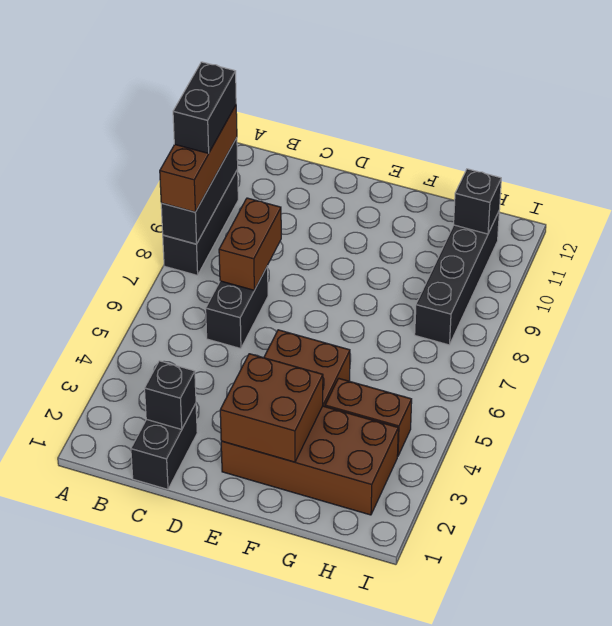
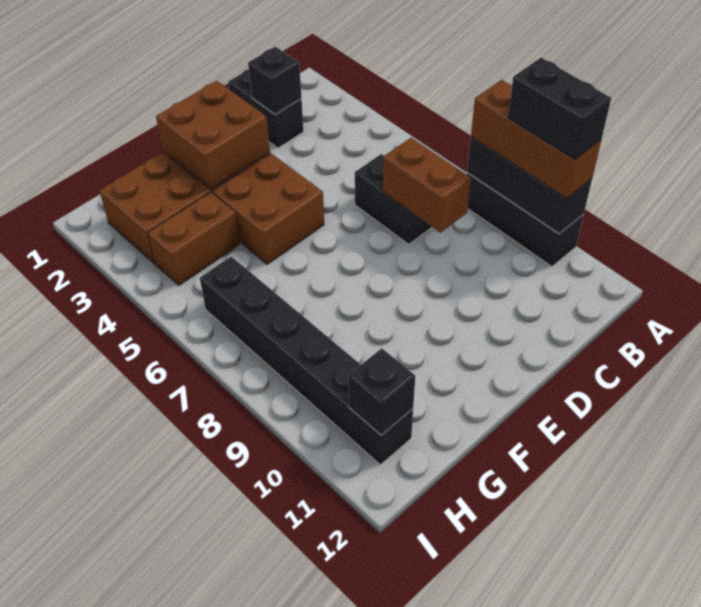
black 1x4 brick [415,212,499,345] -> black 1x6 brick [200,256,413,465]

